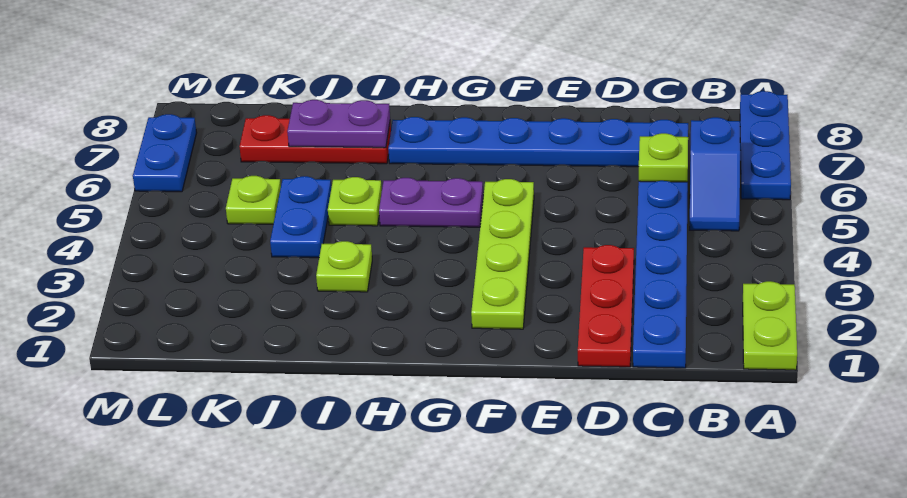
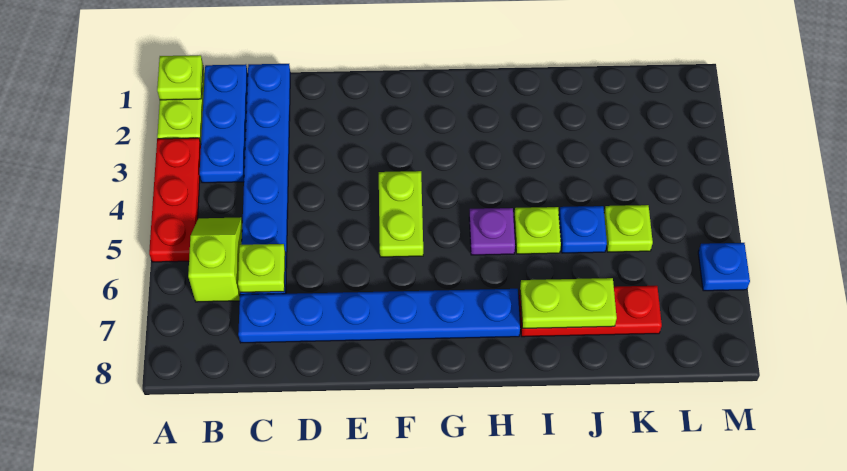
blue 1x3 plate [740,91,791,200] -> blue 1x3 plate moved to [200,64,248,183]
blue 1x2 slope [690,117,740,231] -> lime 1x2 slope [188,217,242,302]
red 1x3 plate [578,245,634,367] -> red 1x3 plate moved to [149,138,201,262]
lime 1x4 plate [471,179,534,329] -> lime 1x2 plate [379,171,423,257]
purple 1x2 plate [379,178,483,227] -> purple 1x1 plate [469,208,515,255]
lime 1x1 plate [316,241,372,292] -> lime 1x1 plate moved to [157,55,203,100]
purple 1x2 plate [287,100,390,148] -> lime 1x2 plate [520,278,617,328]
blue 1x2 plate [270,176,331,258] -> blue 1x1 plate [559,206,607,253]
blue 1x2 plate [133,114,197,192] -> blue 1x1 plate [698,243,750,291]

